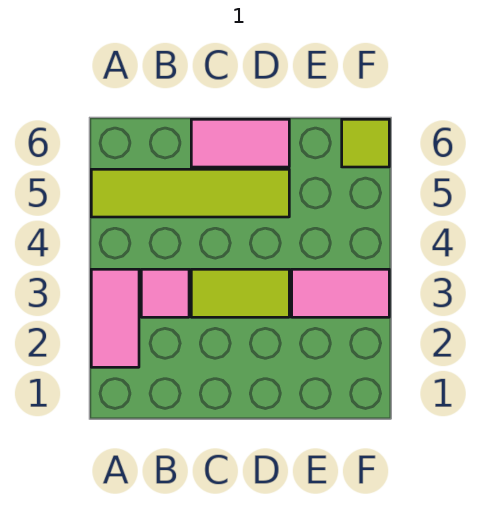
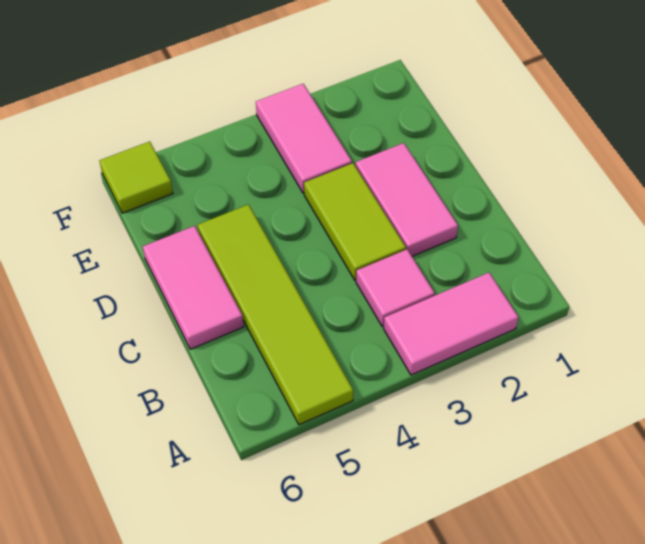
none -> pink 1x2 tile [356,143,458,256]

